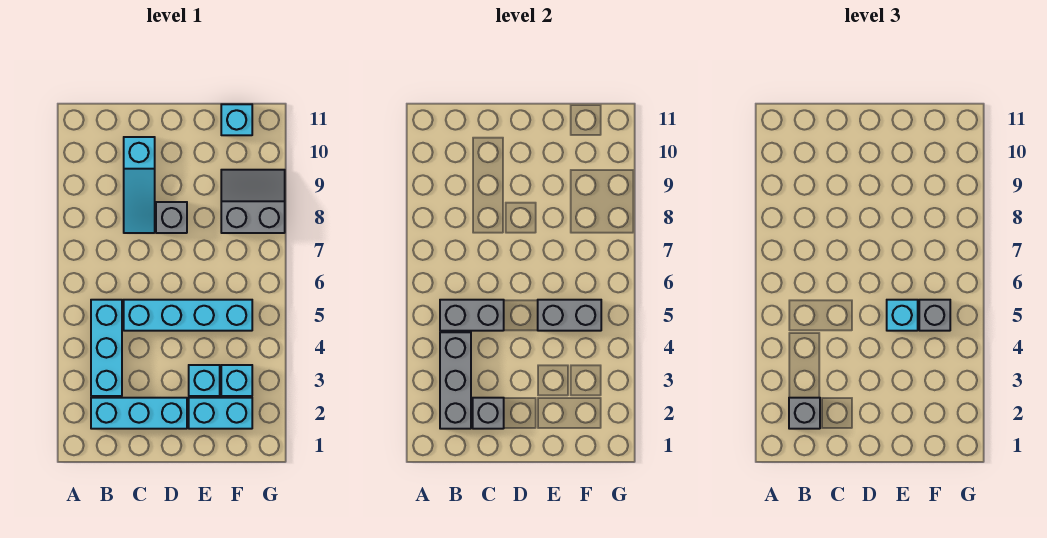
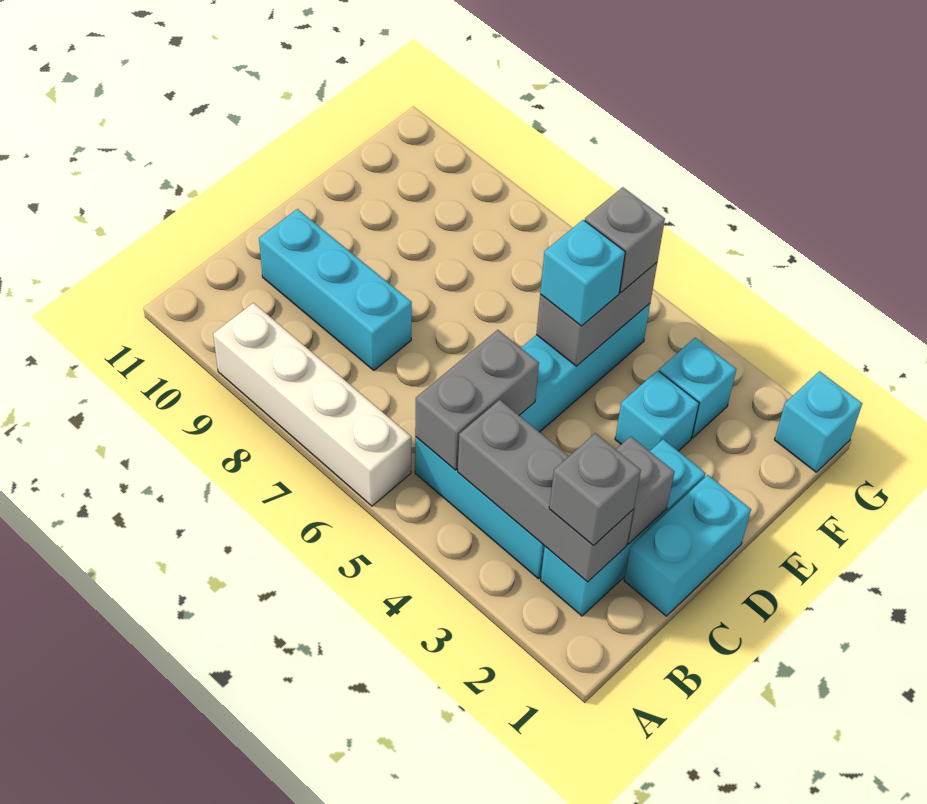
none -> white 1x4 brick [213,303,411,506]
cyan 1x3 slope [124,137,155,233] -> cyan 1x3 brick [259,209,412,371]
grey 1x1 brick [156,202,187,233] -> none
cyan 1x2 brick [189,398,252,429] -> cyan 1x2 brick moved to [624,475,751,616]
grey 2x2 slope [221,170,285,233] -> none
cyan 1x1 brick [221,104,252,135] -> cyan 1x1 brick moved to [774,371,862,472]

